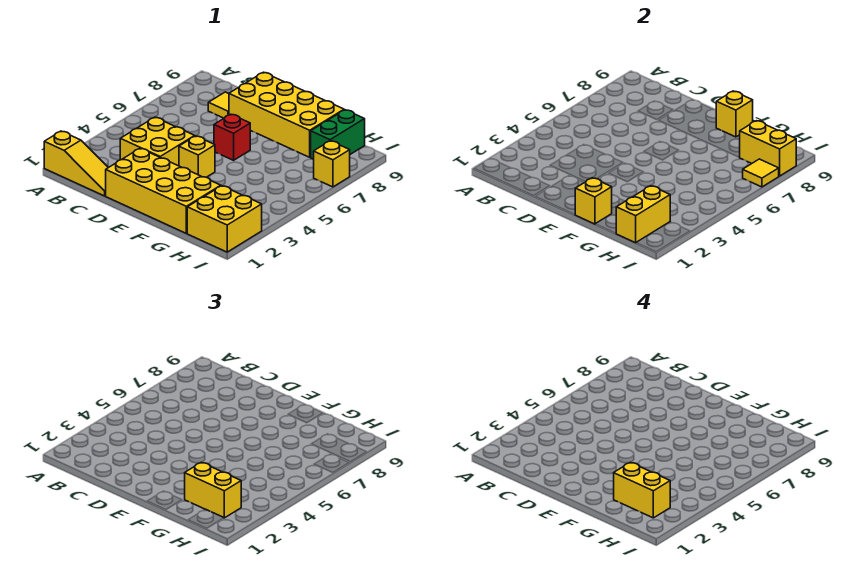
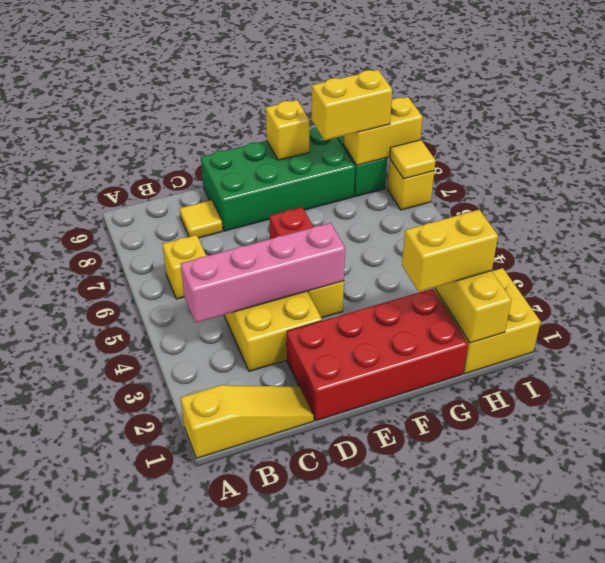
none -> pink 1x4 brick [180,223,345,323]
yellow 2x4 brick [106,148,221,233] -> red 2x4 brick [287,289,468,421]
yellow 2x4 brick [229,72,344,157] -> green 2x4 brick [201,127,355,231]
yellow 1x1 brick [575,178,612,224] -> yellow 1x1 brick moved to [162,235,206,299]
yellow 1x2 brick [614,462,670,518] -> yellow 1x2 brick moved to [312,70,392,140]

